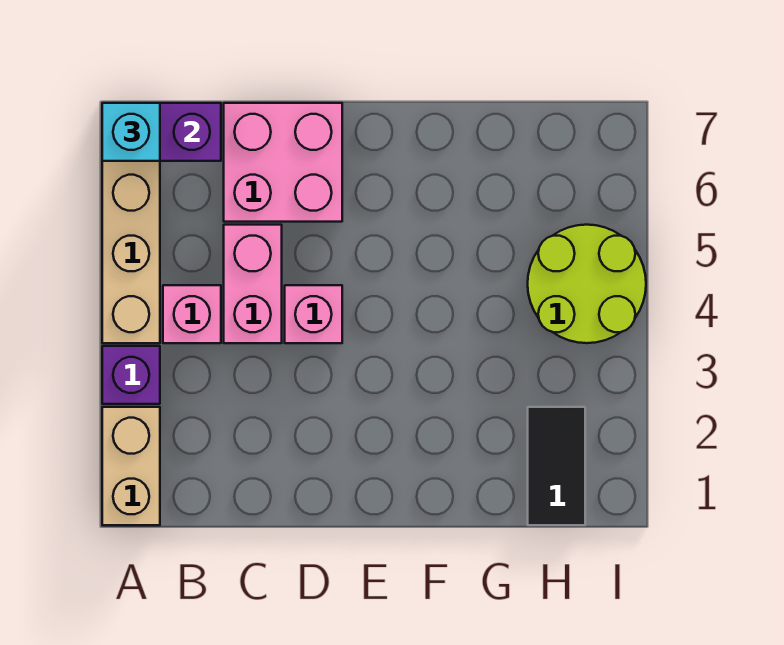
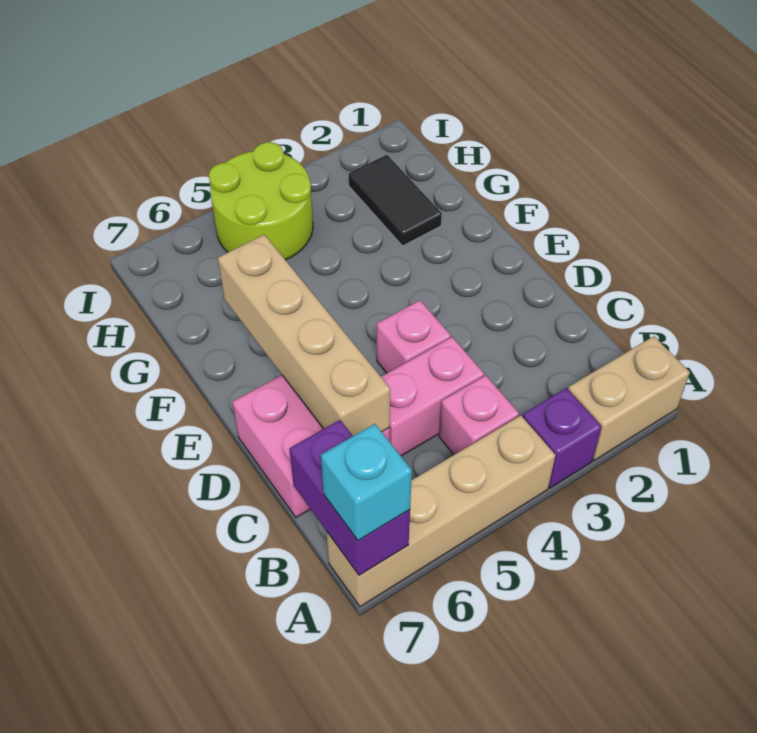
none -> tan 1x4 brick [218,235,390,436]
black 1x2 tile [528,407,585,525] -> black 1x2 tile turned to [349,155,442,246]

